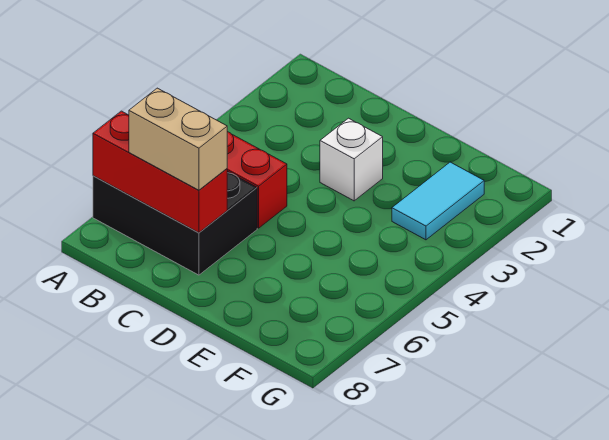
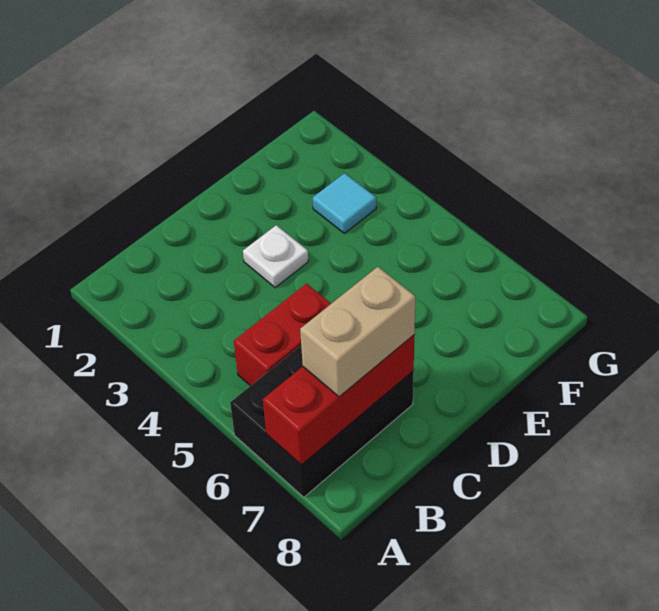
white 1x1 brick [320,118,383,201] -> white 1x1 plate [243,225,308,288]
cyan 1x2 tile [392,162,484,240] -> cyan 1x1 tile [313,173,376,233]

